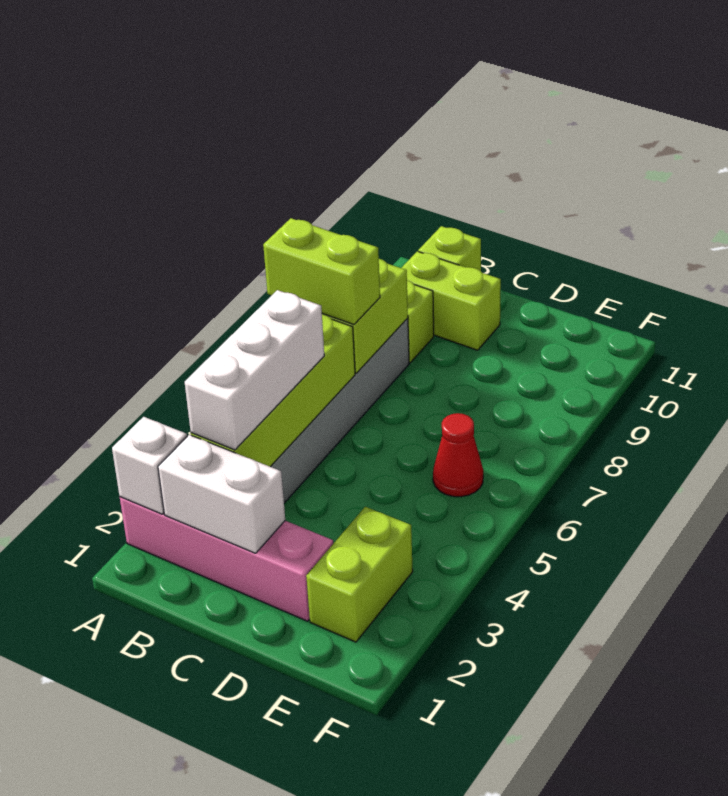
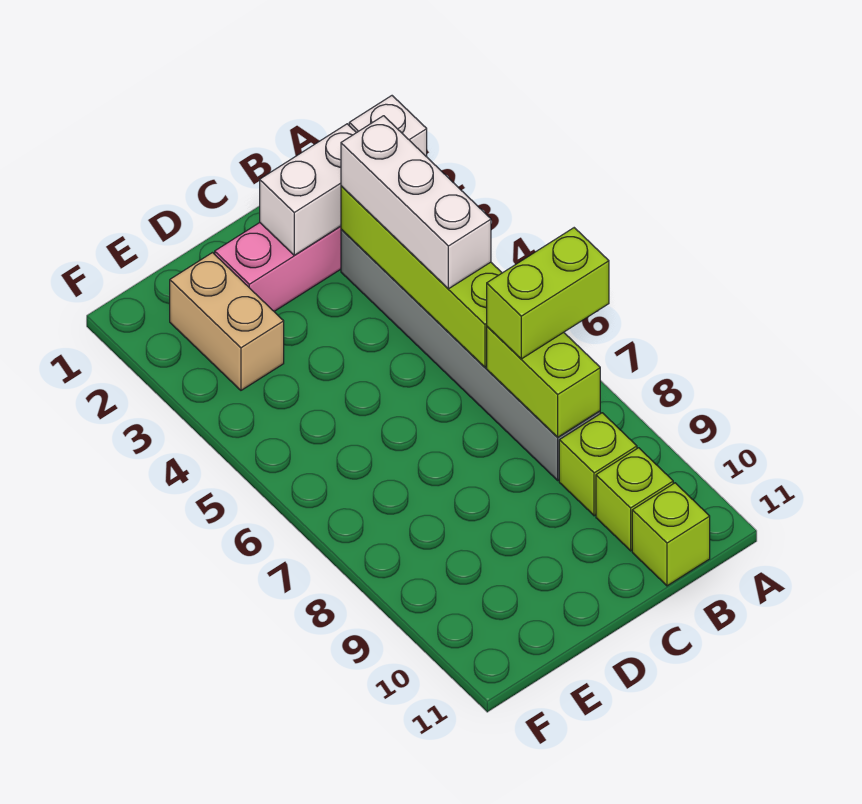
lime 1x2 brick [402,251,501,350] -> lime 1x1 brick [596,448,673,551]
lime 1x2 brick [306,507,413,642] -> tan 1x2 brick [170,253,284,390]
red 1x1 cone [433,413,483,497] -> none

